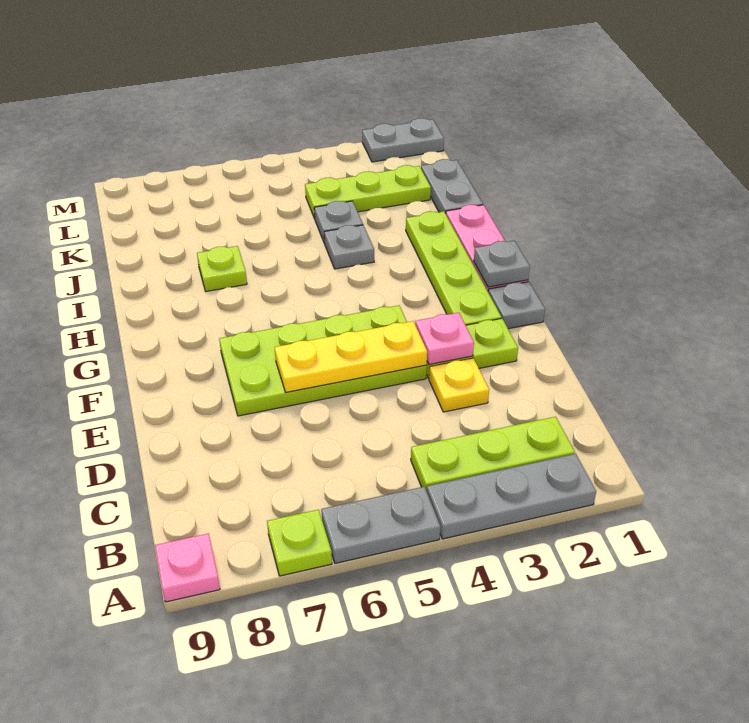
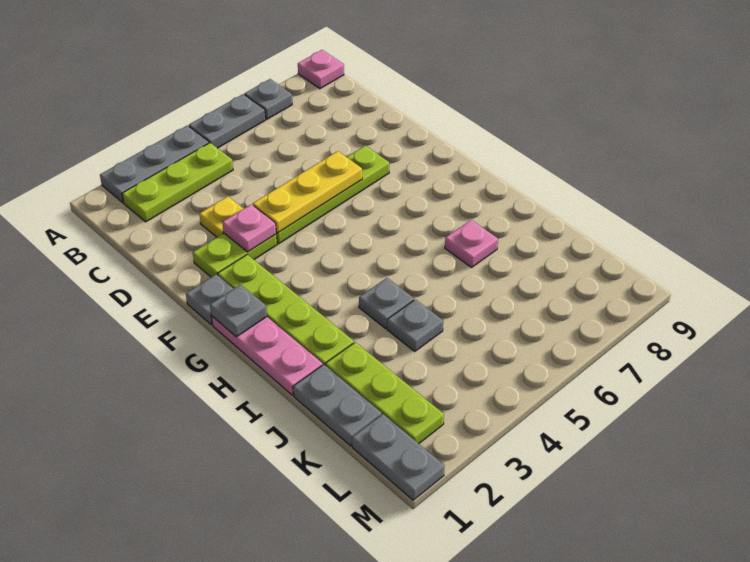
lime 1x1 plate [267,510,332,576] -> grey 1x1 plate [245,79,292,119]
lime 2x4 plate [219,305,427,416] -> lime 1x4 plate [276,146,389,244]
lime 1x1 plate [197,246,247,292] -> pink 1x1 plate [445,220,498,267]
lime 1x3 plate [305,165,431,219] -> lime 1x3 plate turned to [325,342,444,444]
grey 1x2 plate [362,118,444,162] -> grey 1x2 plate turned to [352,414,444,500]

